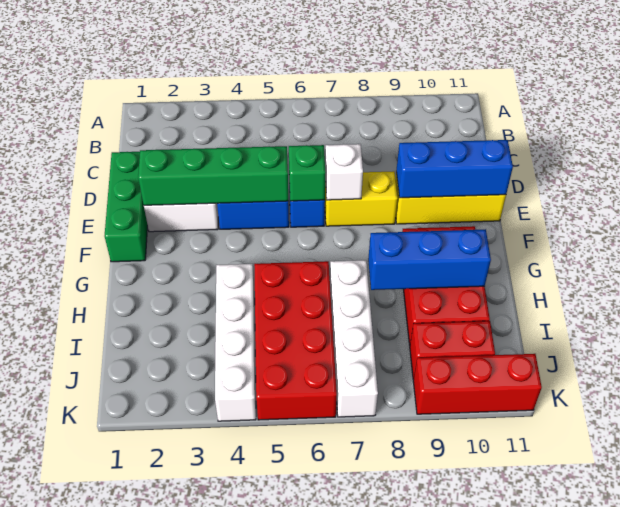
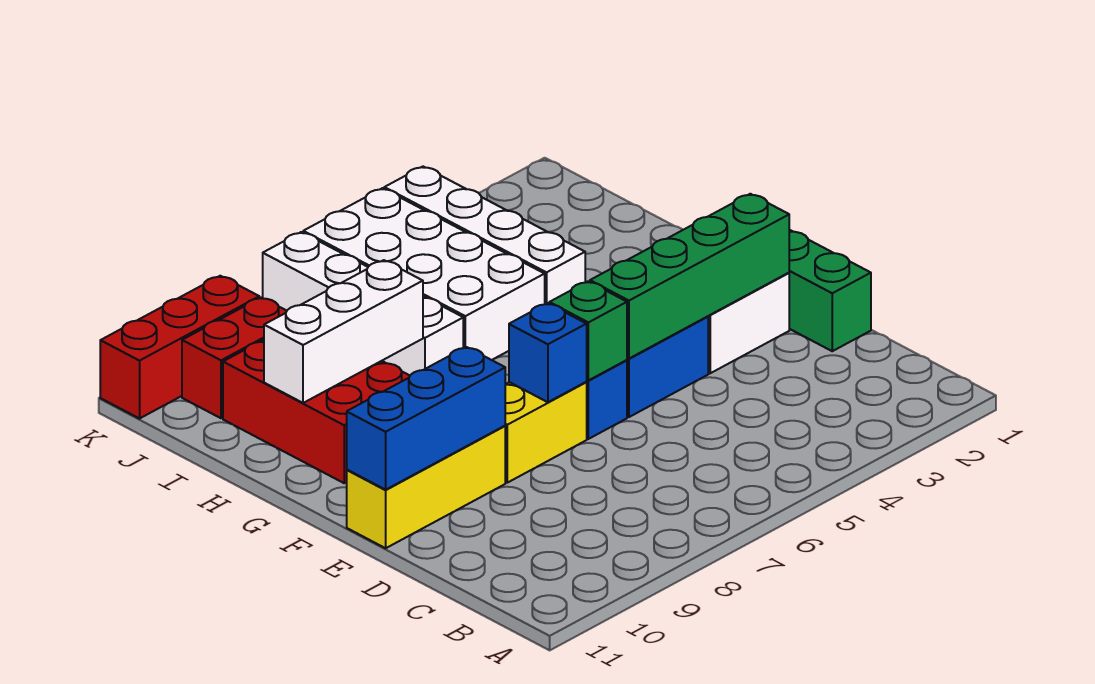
white 1x1 brick [325,144,363,200] -> blue 1x1 brick [509,303,587,402]
red 2x4 brick [254,261,337,420] -> white 2x4 brick [303,188,545,360]
blue 1x3 brick [368,229,491,290] -> white 1x3 brick [264,260,423,403]

